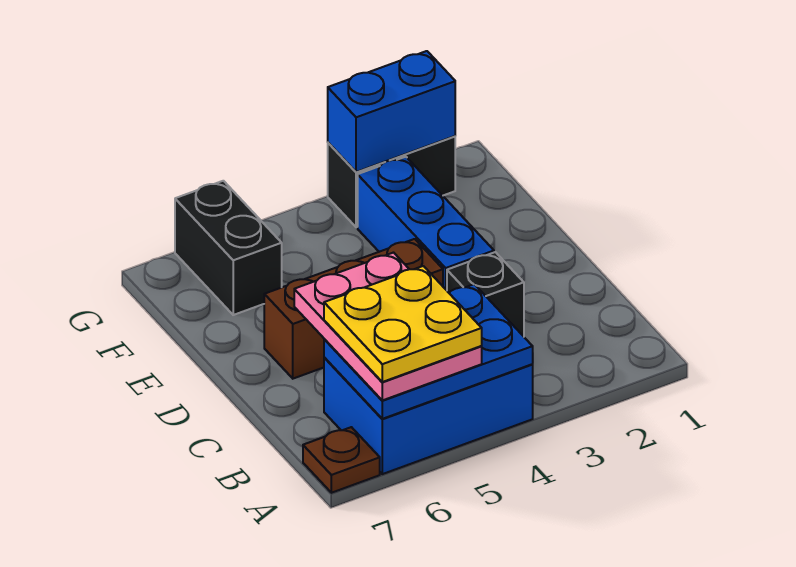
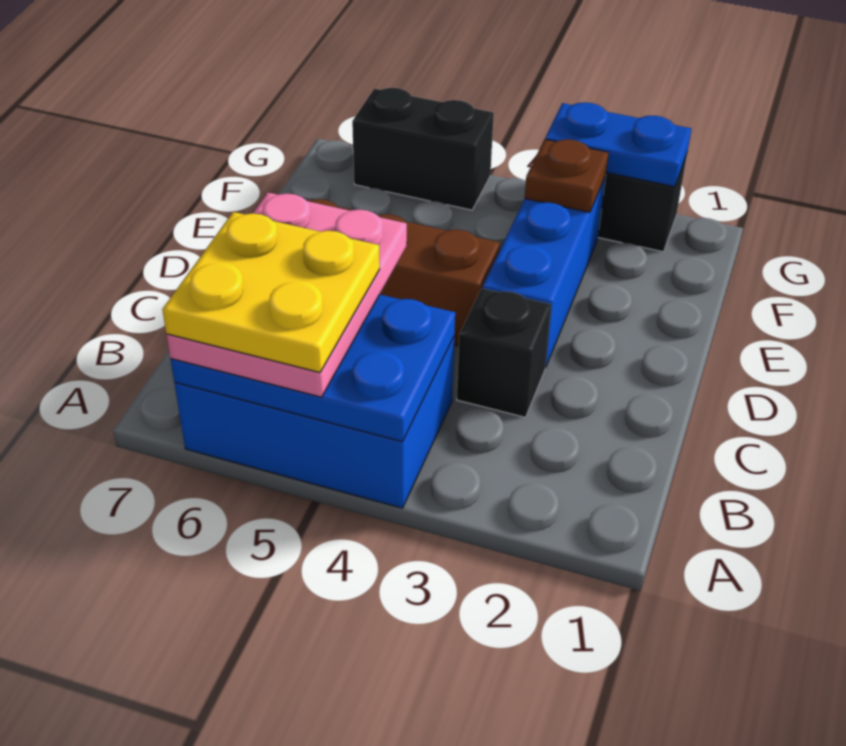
brown 1x1 plate [303,427,380,493] -> brown 1x1 plate moved to [525,139,609,212]
black 1x2 brick [175,181,282,315] -> black 1x2 brick turned to [352,88,494,210]
blue 1x2 brick [328,51,455,172] -> blue 1x2 plate [545,102,691,187]

